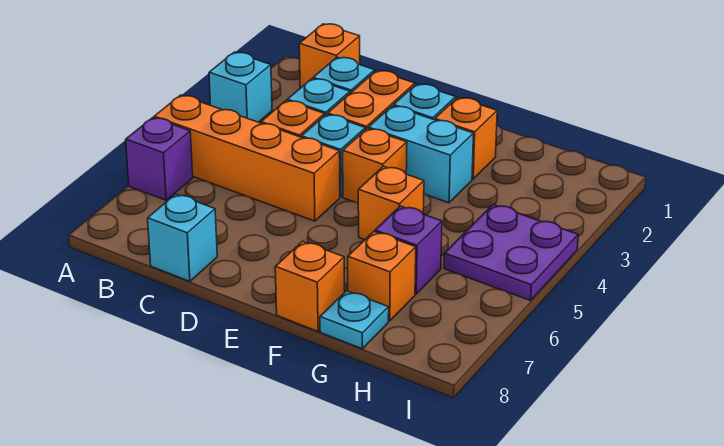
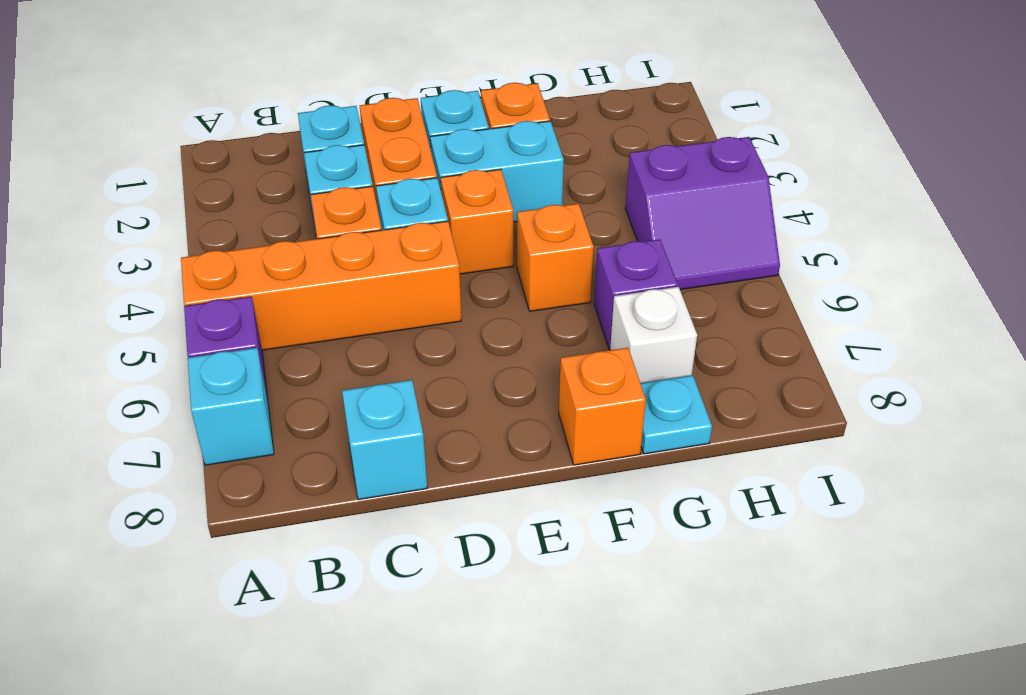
cyan 1x1 brick [209,52,272,122] -> cyan 1x1 brick moved to [188,348,274,465]
orange 1x1 brick [299,24,360,88] -> none
orange 1x1 brick [348,232,416,321] -> white 1x1 brick [610,287,697,383]
purple 2x2 plate [444,205,578,301] -> purple 2x2 slope [625,137,780,290]

